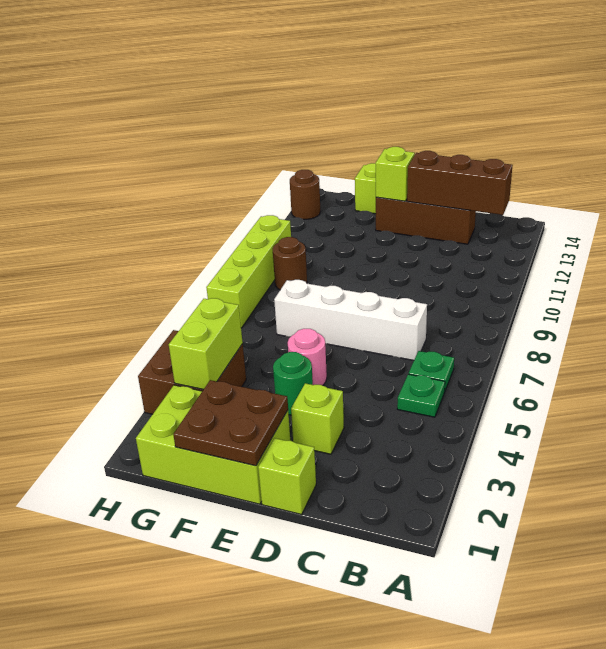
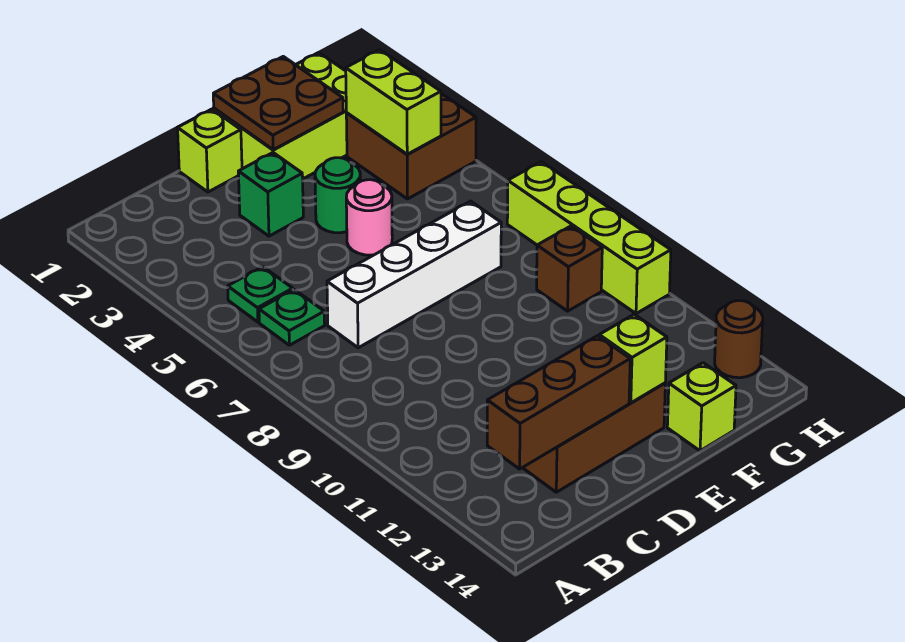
lime 1x1 brick [291,383,344,454] -> green 1x1 brick [238,153,303,236]
brown 1x1 round brick [273,237,307,290] -> brown 1x1 brick [537,226,602,311]

